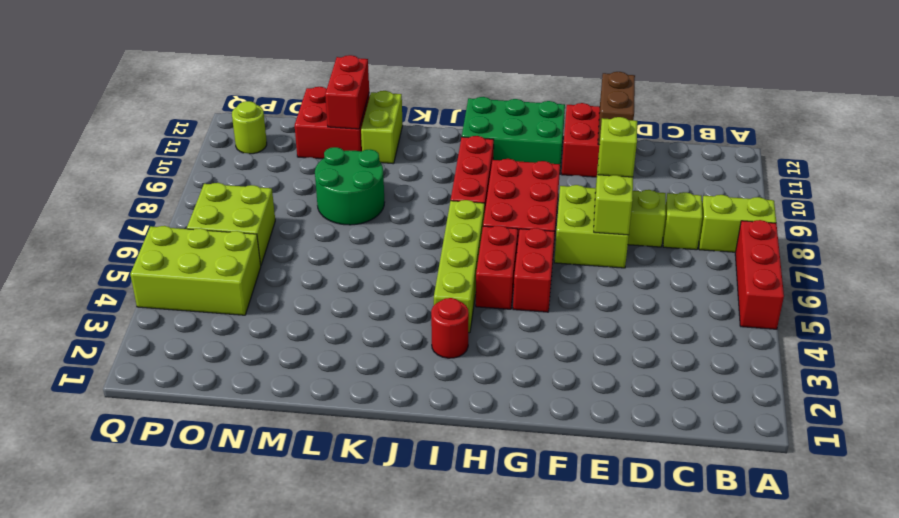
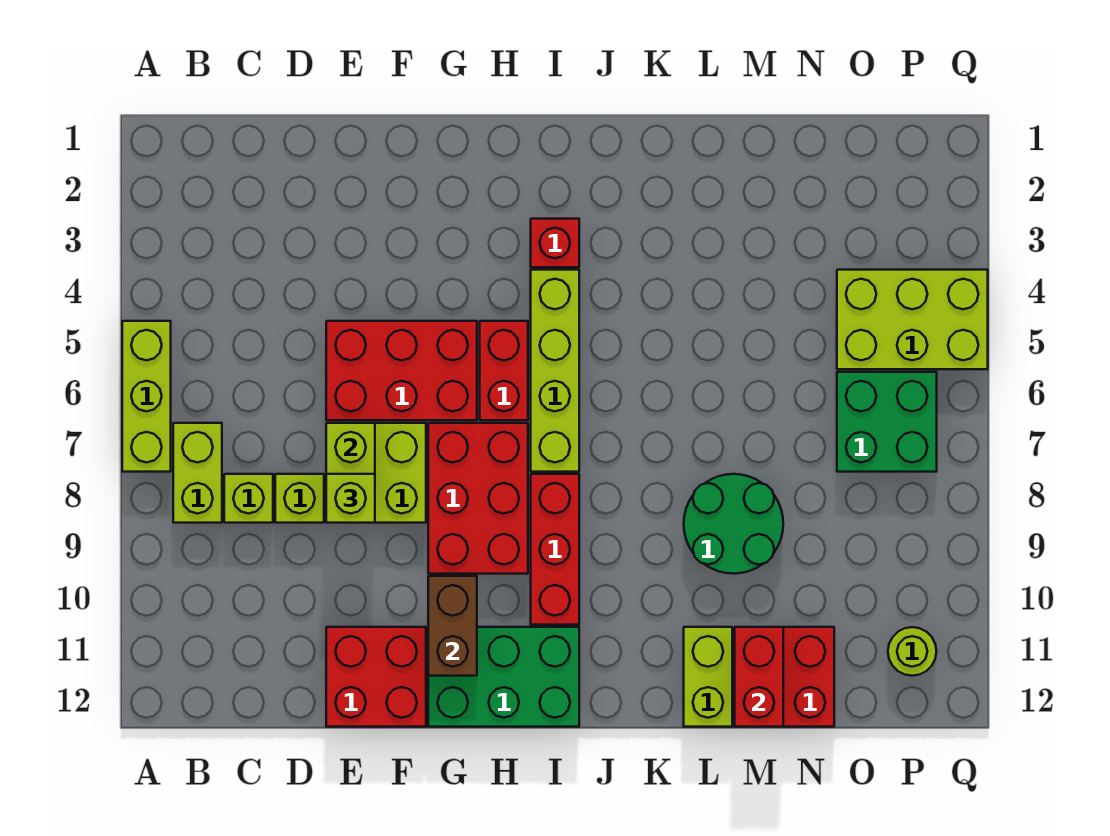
red 1x3 brick [735,220,784,329] -> lime 1x3 brick [122,321,171,472]
lime 1x2 brick [699,195,776,252] -> lime 1x2 brick turned to [173,423,222,523]
brown 1x2 brick [598,72,635,145] -> brown 1x2 brick moved to [428,576,477,676]
red 1x2 brick [513,228,555,312] -> red 2x3 brick [326,321,477,420]
red 1x1 round brick [431,298,469,358] -> red 1x1 brick [531,219,579,267]
lime 2x2 brick [187,183,275,265] -> green 2x2 brick [837,372,937,472]

